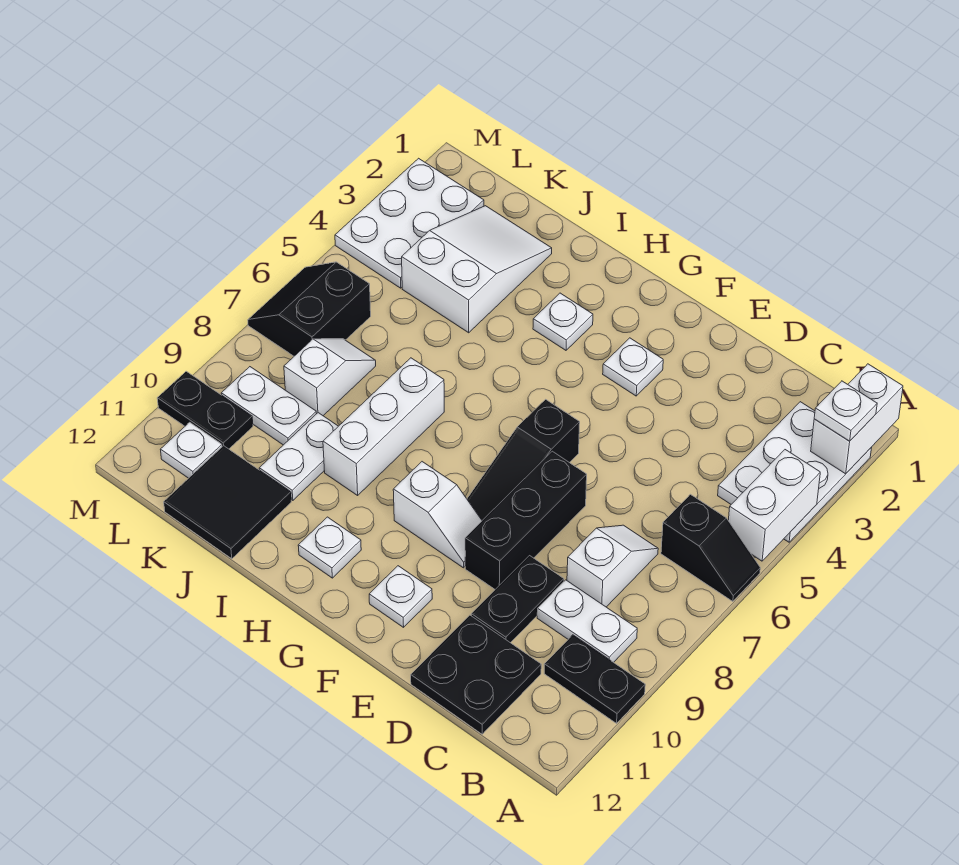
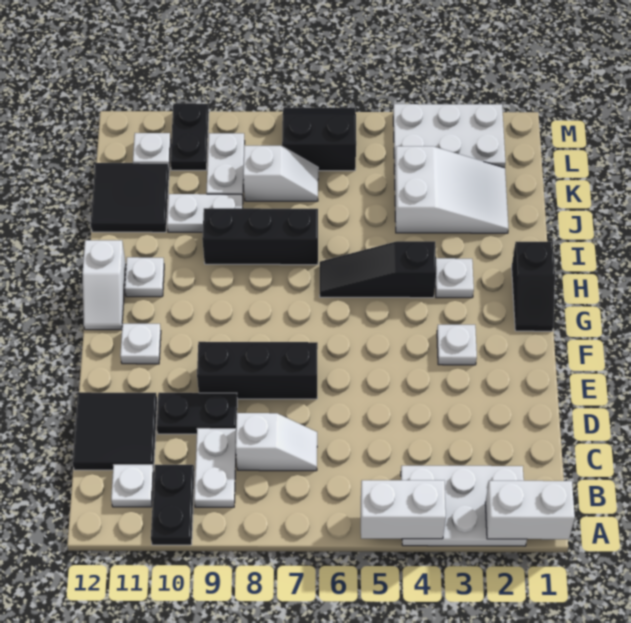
white 1x1 plate [814,381,877,441] -> white 1x1 plate moved to [111,465,154,507]
black 1x2 slope [661,494,760,601] -> black 1x2 slope moved to [512,242,555,331]
black 2x2 plate [411,615,541,734] -> black 2x2 tile [72,392,157,470]
black 1x3 slope [467,399,580,520] -> black 1x3 slope moved to [320,241,436,298]
white 1x2 slope [393,462,482,568] -> white 1x2 slope moved to [82,240,126,330]
white 1x3 brick [323,358,444,495] -> black 1x3 brick [202,208,318,265]

